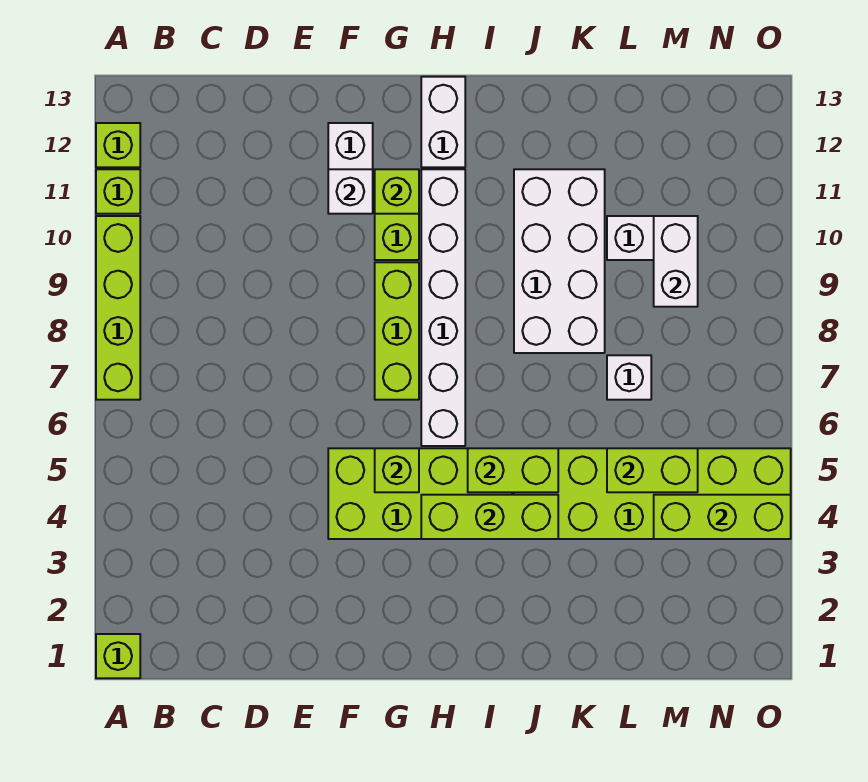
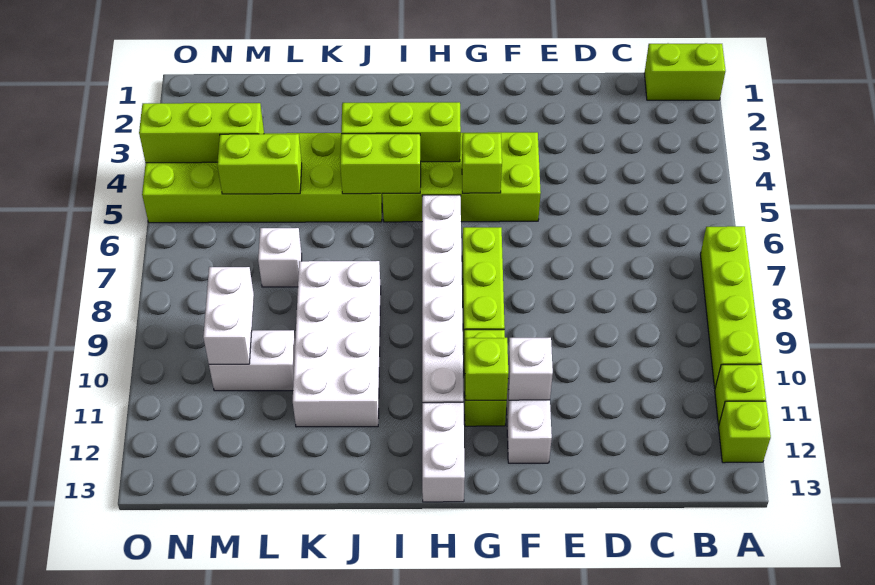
lime 1x1 brick [96,634,140,678] -> lime 1x2 brick [644,43,726,100]

